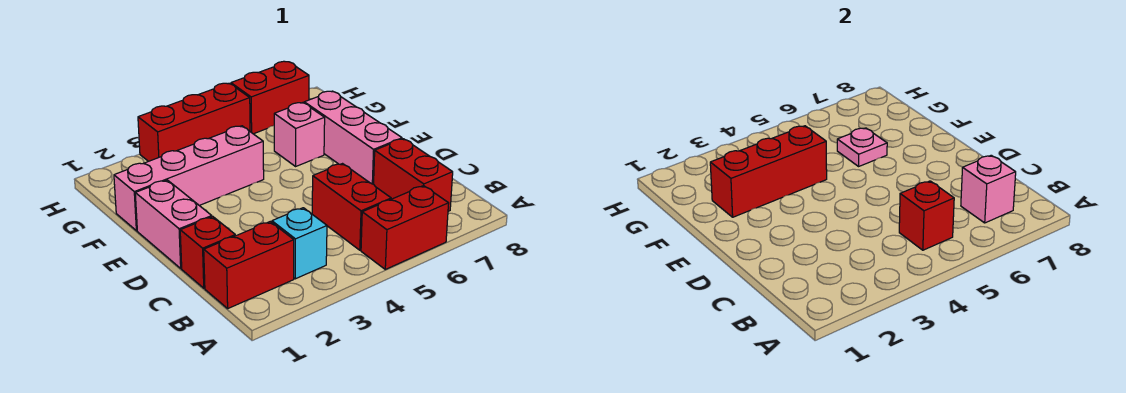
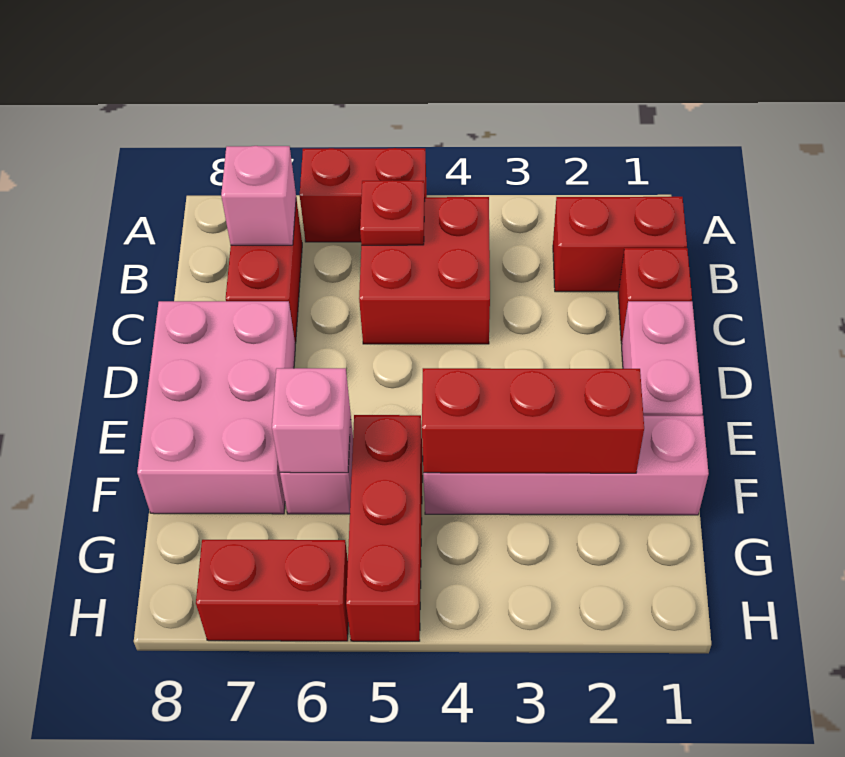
cyan 1x1 brick [272,208,327,279] -> none
red 1x2 brick [312,164,391,250] -> red 2x2 brick [359,197,490,344]
red 1x1 brick [899,181,954,250] -> red 1x1 plate [360,180,425,245]
pink 1x3 brick [304,91,402,184] -> pink 2x3 brick [137,301,295,514]
pink 1x1 plate [837,128,887,166] -> pink 1x1 brick [272,368,351,473]
red 1x3 brick [138,83,250,161] -> red 1x3 brick turned to [346,415,423,641]

